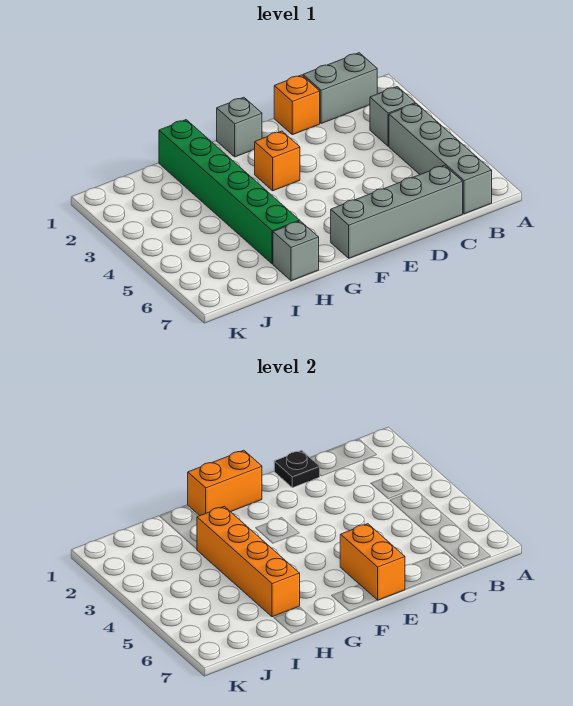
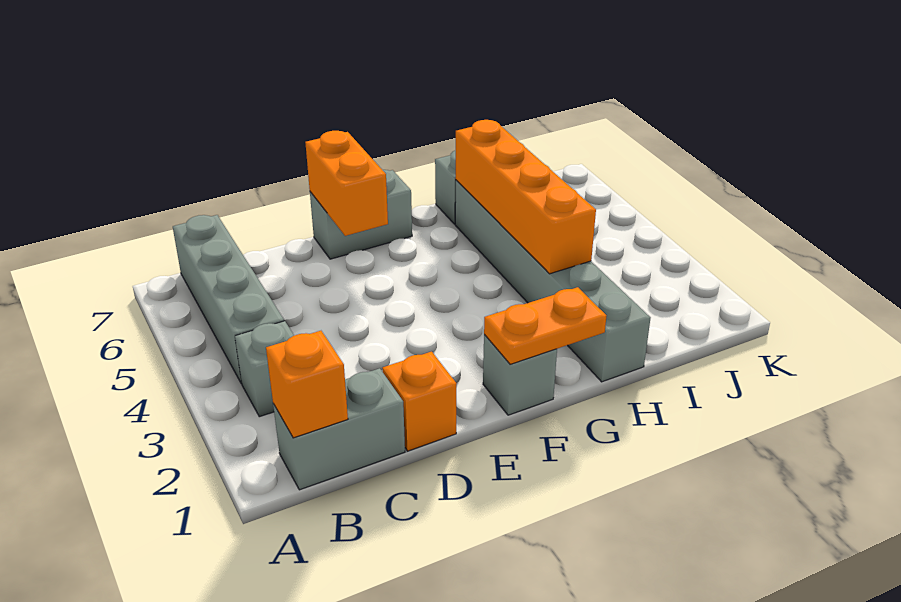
grey 1x4 brick [331,165,463,258] -> grey 1x2 brick [310,170,412,259]
black 1x1 plate [274,450,320,488] -> none
orange 1x2 brick [188,450,262,516] -> orange 1x2 plate [484,287,606,364]
orange 1x1 brick [254,131,300,191] -> orange 1x1 brick moved to [266,331,348,438]
green 1x6 brick [159,120,300,264] -> grey 1x6 brick [455,180,650,382]

